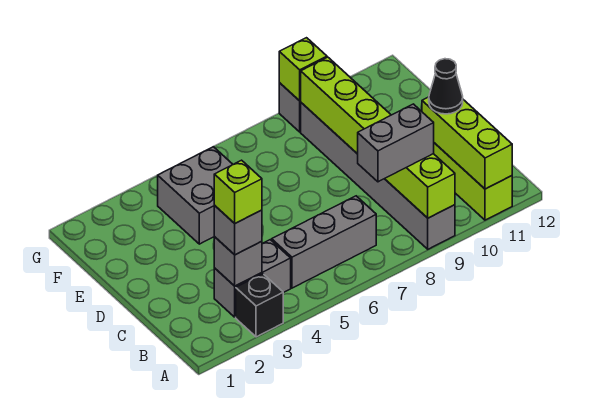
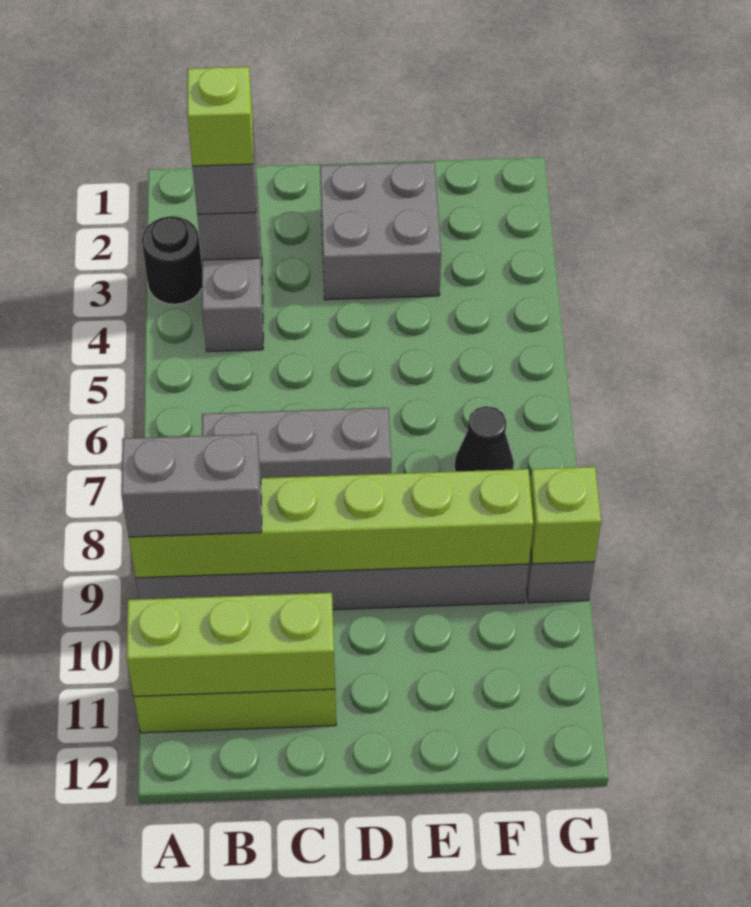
black 1x1 brick [236,274,283,337] -> black 1x1 round brick [142,216,202,304]
grey 1x3 brick [271,196,376,288] -> grey 1x3 brick turned to [202,408,391,478]
grey 1x2 brick [358,104,434,182] -> grey 1x2 brick turned to [121,434,262,537]
black 1x1 cone [429,59,463,114] -> black 1x1 cone moved to [455,406,514,472]
grey 2x2 brick [158,147,233,244] -> grey 2x2 brick moved to [320,162,441,300]

